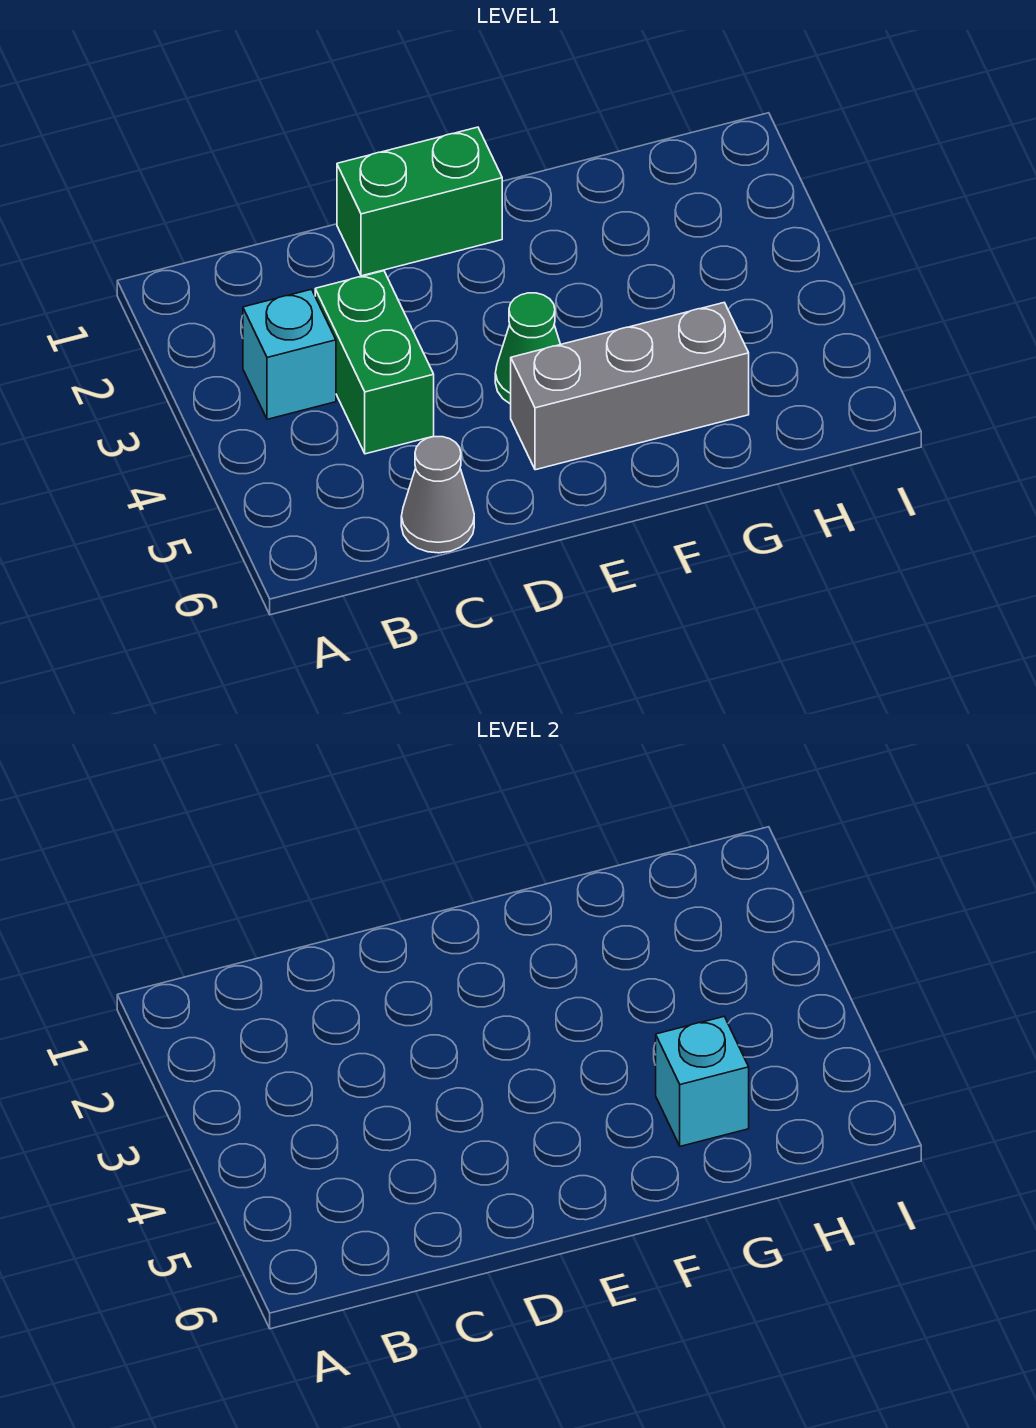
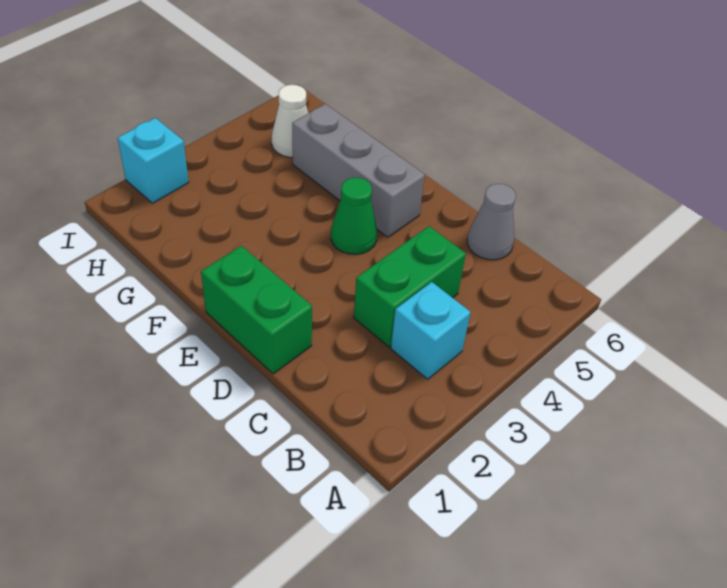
cyan 1x1 brick [656,1017,749,1146] -> cyan 1x1 brick moved to [118,118,189,203]
none -> white 1x1 cone [272,85,308,157]

